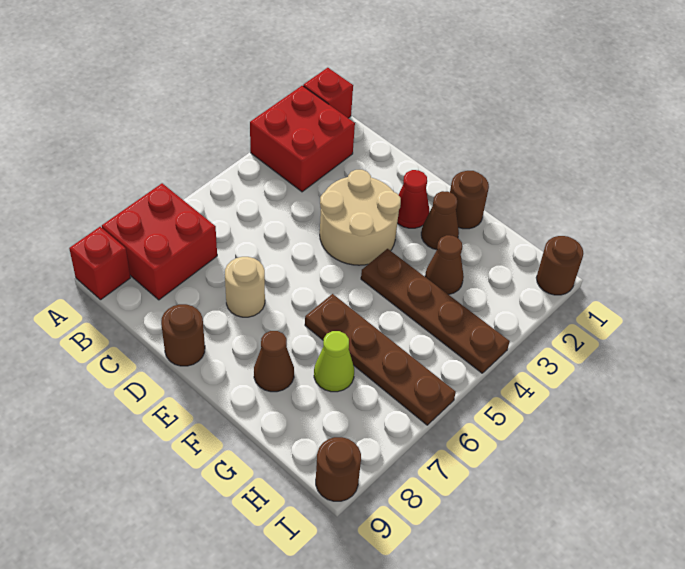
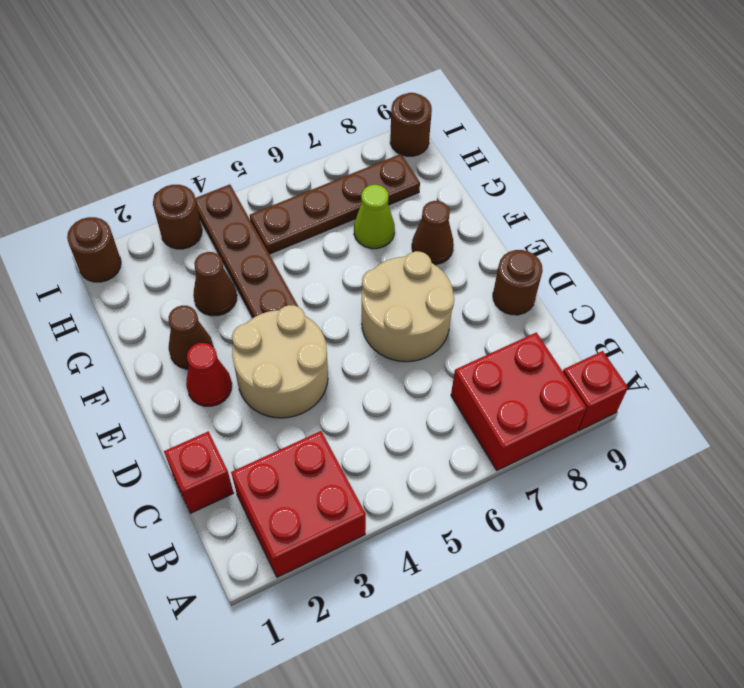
red 1x1 brick [303,68,353,118] -> red 1x1 brick moved to [164,432,233,513]
tan 1x1 round brick [225,257,265,317] -> tan 2x2 round brick [362,251,454,362]
brown 1x1 round brick [450,171,489,229] -> brown 1x1 round brick moved to [153,185,202,249]
brown 1x4 plate [305,294,456,425] -> brown 1x4 plate turned to [250,154,420,254]

